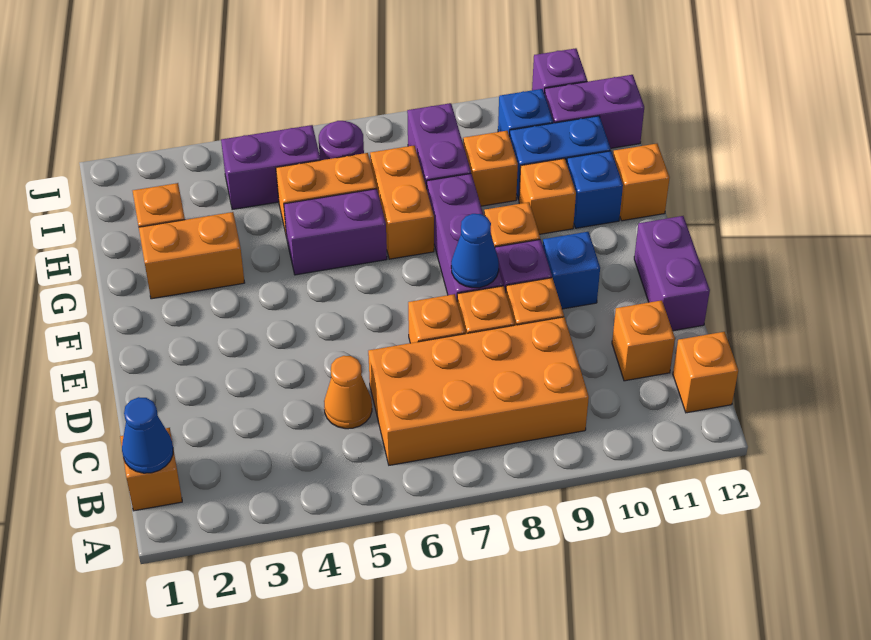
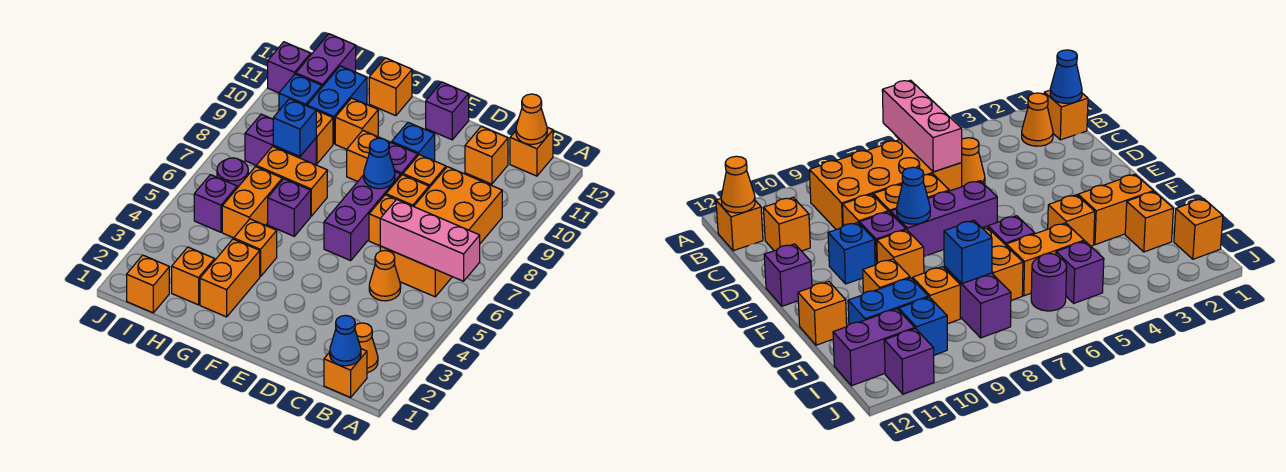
none -> pink 1x3 brick [380,199,480,281]
none -> orange 1x1 cone [355,323,378,373]
none -> orange 1x1 cone [516,94,547,144]
purple 1x2 brick [634,216,710,331] -> purple 1x1 brick [426,82,469,140]
purple 1x3 brick [427,174,503,299] -> purple 1x3 brick turned to [324,172,401,260]
none -> orange 1x1 brick [234,219,277,277]
purple 1x2 brick [284,189,387,275] -> purple 1x1 brick [268,179,311,236]
blue 1x1 brick [567,151,623,228] -> blue 1x1 brick moved to [273,99,316,157]
none -> orange 1x1 brick [127,255,169,313]
purple 1x2 brick [221,125,320,210] -> purple 1x1 brick [194,175,237,232]

